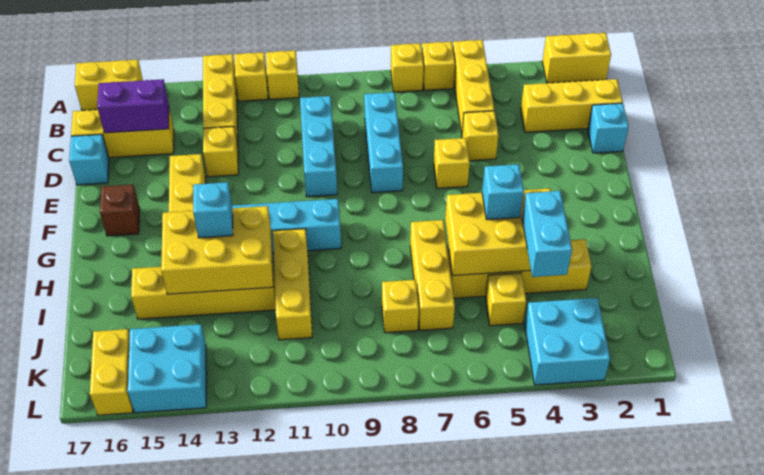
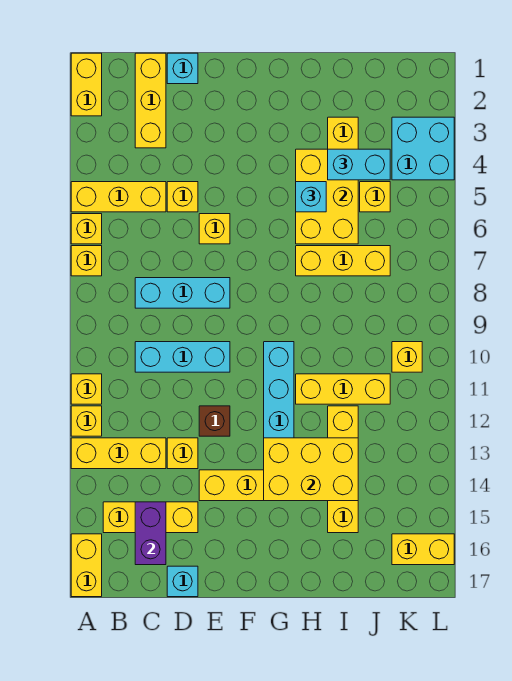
yellow 1x3 brick [71,108,174,158] -> yellow 1x3 brick turned to [103,502,198,533]
brown 1x1 brick [100,185,140,236] -> brown 1x1 brick moved to [199,406,230,436]
yellow 2x3 brick [161,206,273,294] -> yellow 2x3 brick turned to [264,438,358,501]
cyan 1x1 brick [193,182,233,238] -> none
yellow 1x1 brick [382,280,419,333] -> yellow 1x1 brick moved to [392,342,422,372]
cyan 2x2 brick [128,324,206,413] -> none

